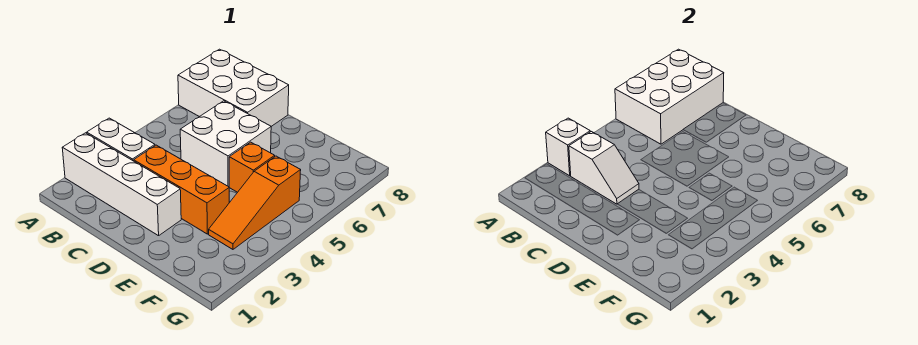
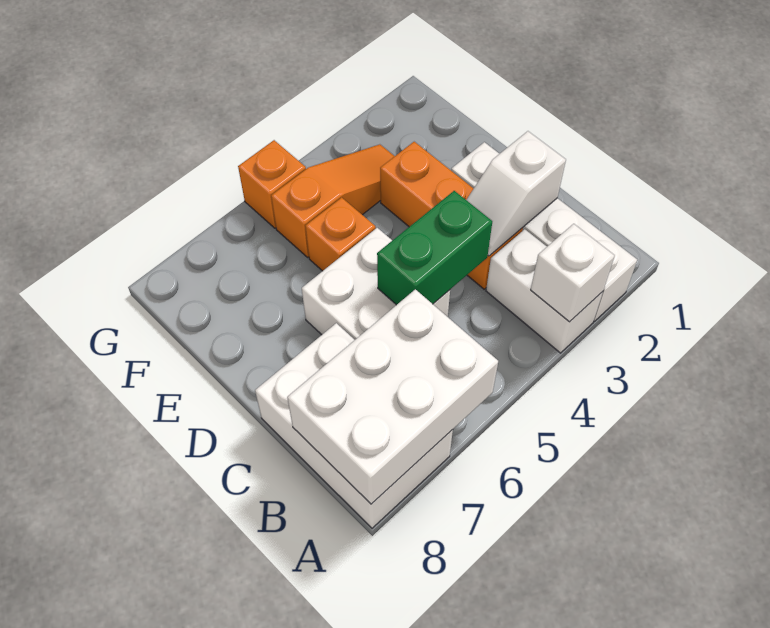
white 1x2 slope [569,132,639,204] -> white 1x2 slope turned to [467,131,566,256]
none -> green 1x2 brick [377,191,492,305]
none -> orange 1x1 brick [238,140,306,228]

